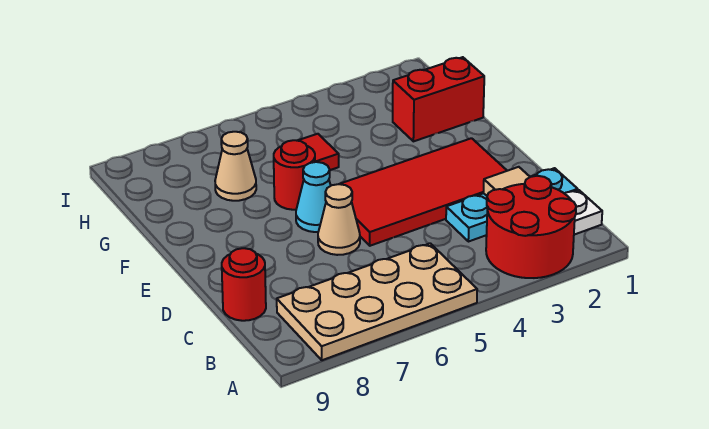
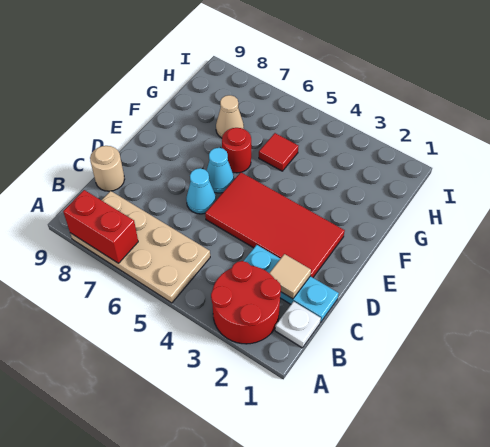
red 1x1 round brick [222,248,266,321] -> tan 1x1 round brick [90,146,125,191]
tan 1x1 cone [318,184,360,255] -> cyan 1x1 cone [186,168,216,214]
red 1x2 brick [393,57,484,141] -> red 1x2 brick moved to [63,190,138,263]

